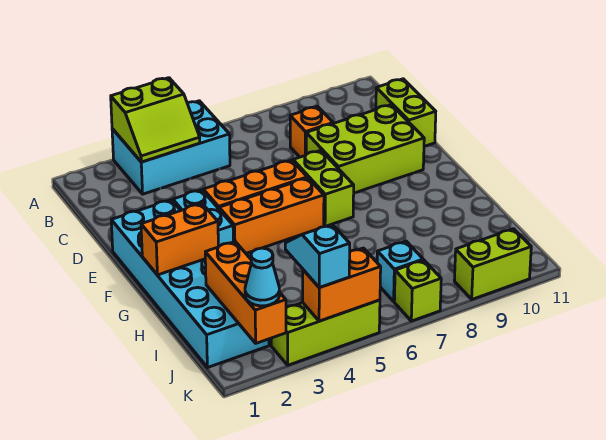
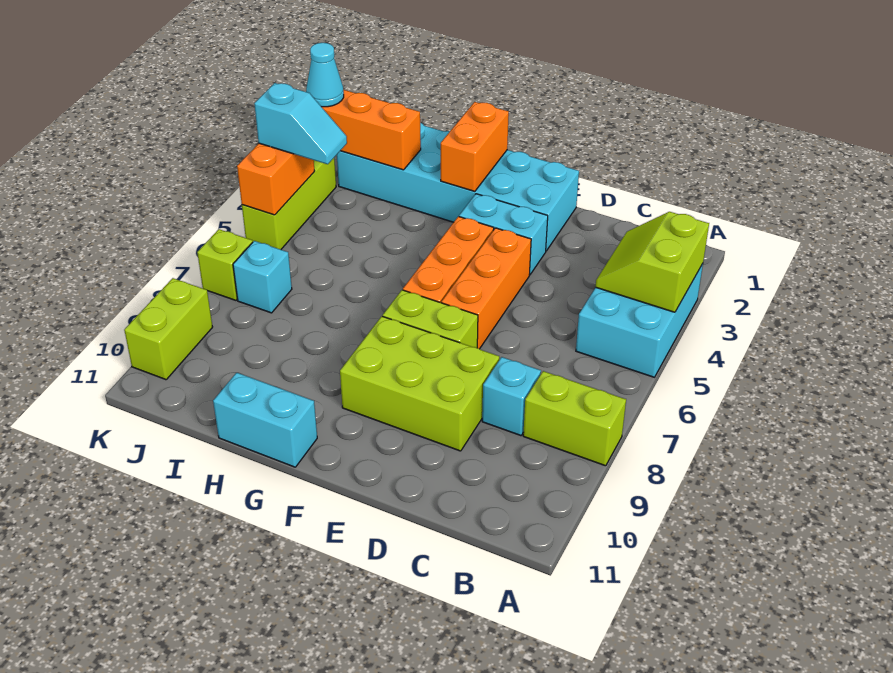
orange 1x1 brick [290,107,333,157] -> cyan 1x1 brick [482,357,541,436]
lime 1x2 brick [376,79,436,146] -> lime 1x2 brick moved to [523,371,626,466]
lime 2x3 brick [306,105,424,193] -> lime 2x3 brick turned to [340,316,499,451]
none -> cyan 1x2 brick [213,373,317,467]

